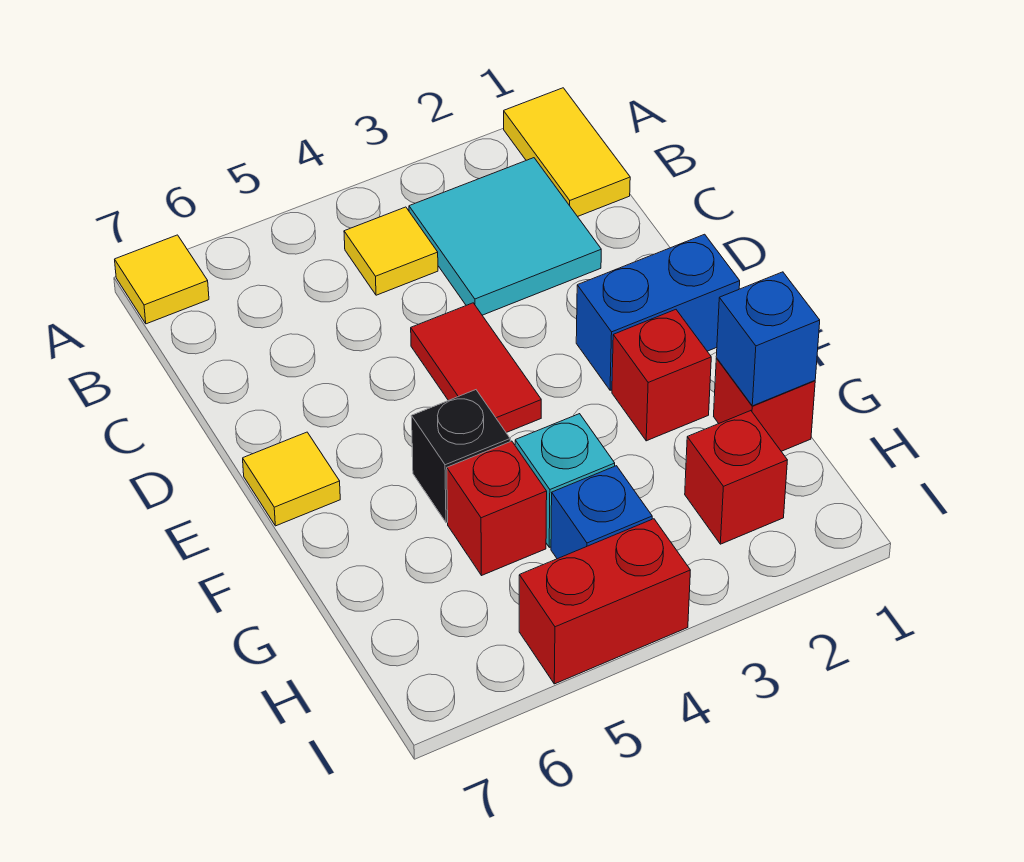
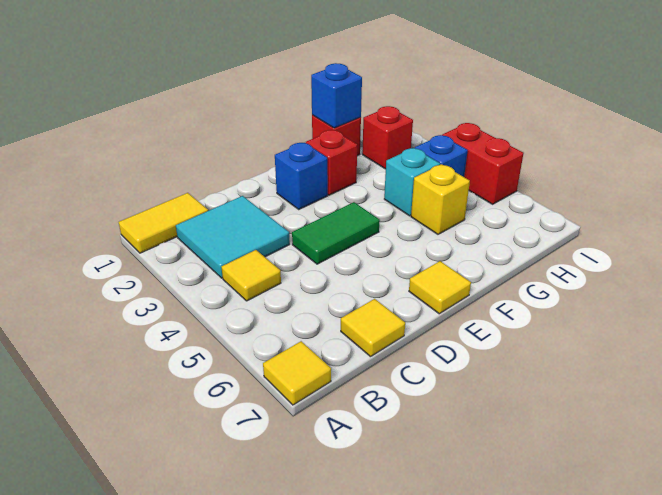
none -> yellow 1x1 tile [341,299,405,357]
red 1x2 tile [411,303,541,433] -> green 1x2 tile [292,202,380,264]
blue 1x2 brick [576,234,740,390] -> blue 1x1 brick [275,143,328,209]
black 1x1 brick [411,390,510,523] -> none
red 1x1 brick [447,441,547,575] -> yellow 1x1 brick [411,164,470,234]

